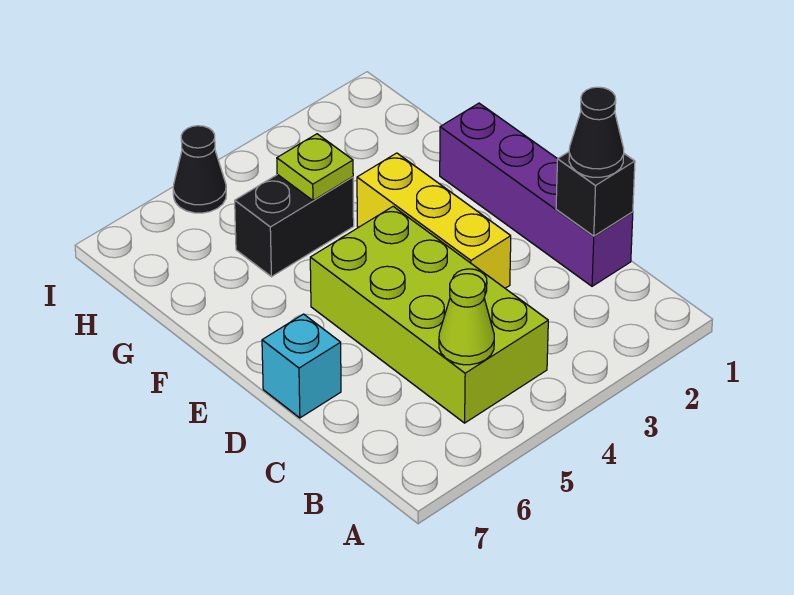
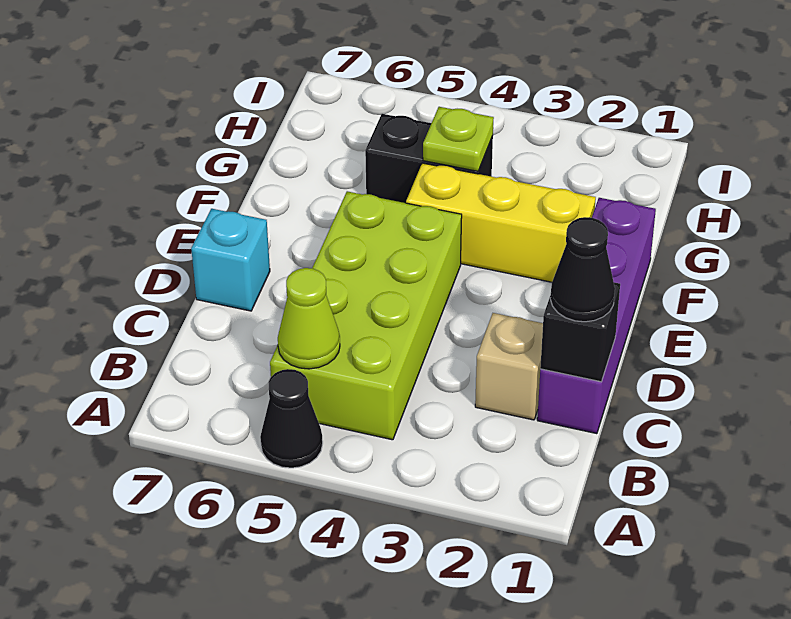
none -> tan 1x1 brick [475,313,543,420]
yellow 1x3 brick [357,153,511,288] -> yellow 1x3 brick turned to [406,163,596,282]
black 1x1 cone [173,126,226,213] -> black 1x1 cone moved to [260,369,323,468]

